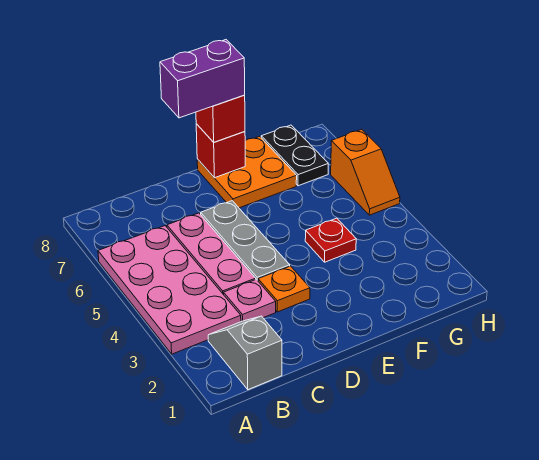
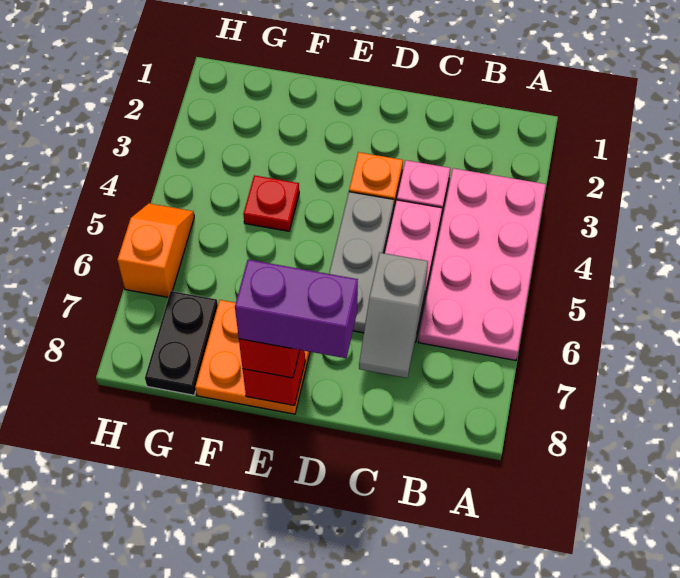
grey 1x2 slope [208,316,282,390] -> grey 1x2 slope moved to [359,253,428,378]

